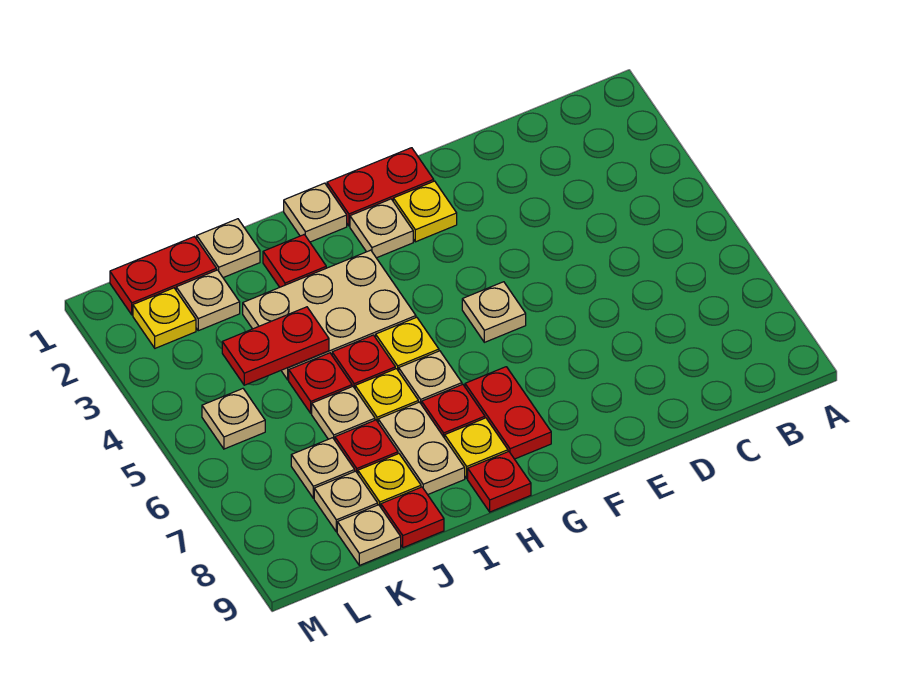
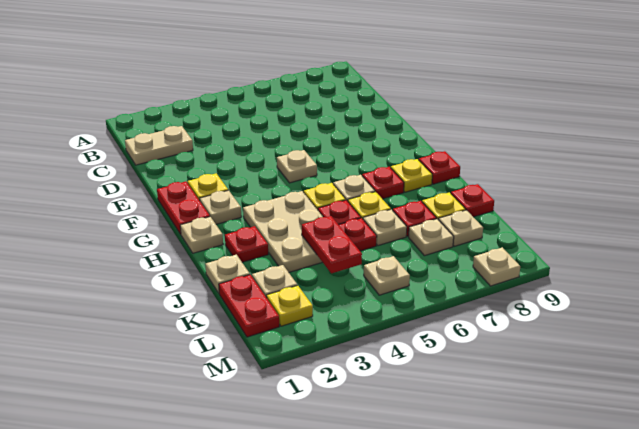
red 1x2 plate [465,367,551,459] -> none
tan 1x2 plate [378,402,465,495] -> tan 1x2 plate moved to [125,126,193,165]
tan 1x1 plate [337,505,401,565] -> tan 1x1 plate moved to [473,247,520,286]

